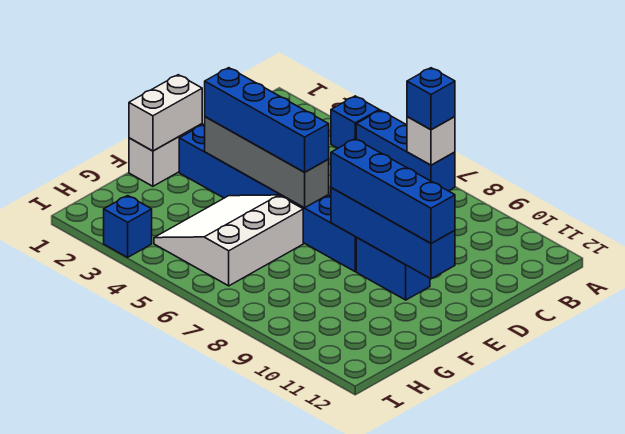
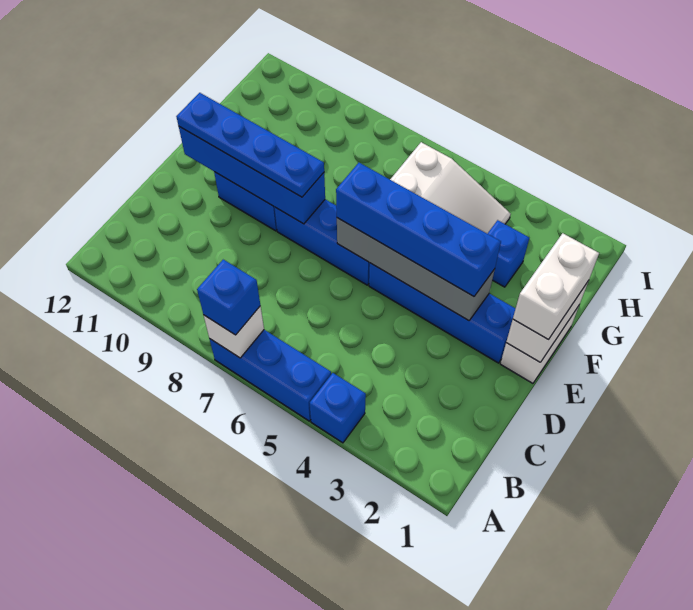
none -> white 1x2 brick [513,233,599,340]
blue 1x4 brick [331,139,455,243] -> blue 1x4 plate [176,93,324,197]
blue 1x1 brick [104,196,152,257] -> blue 1x1 brick moved to [488,220,529,287]

